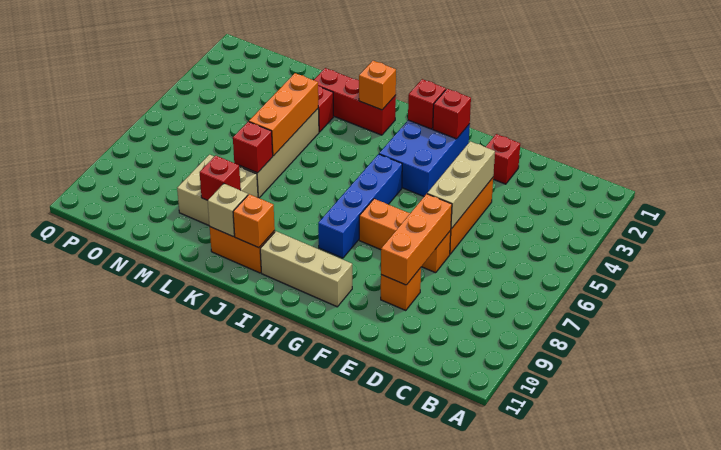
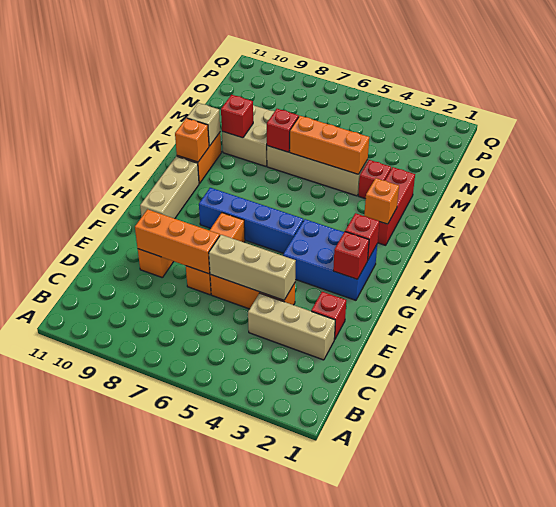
none -> tan 1x3 brick [248,293,335,360]

